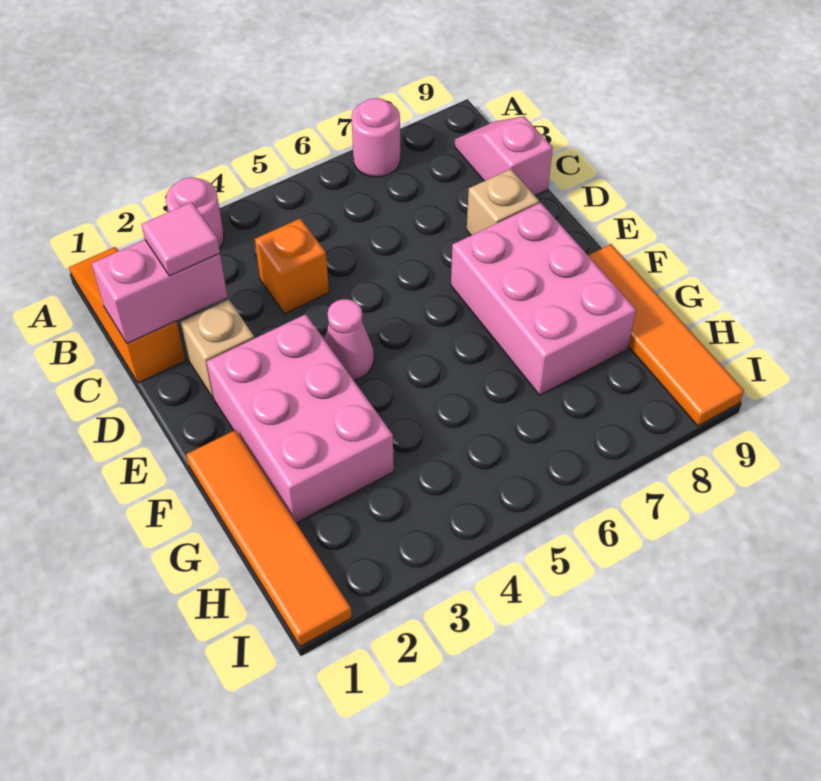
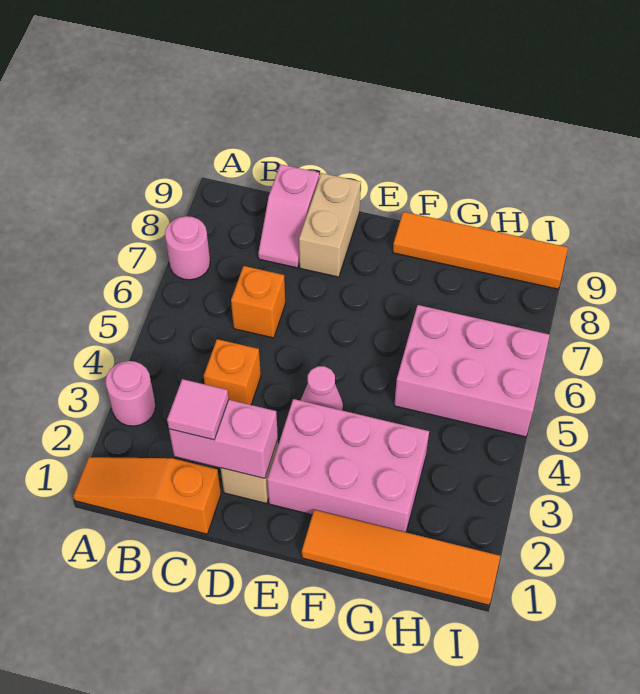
pink 1x2 slope [455,116,553,195] -> pink 1x2 slope turned to [258,164,319,268]
pink 1x2 brick [91,240,227,343] -> pink 1x2 brick turned to [169,400,278,478]
none -> orange 1x1 brick [231,266,285,338]
tan 1x1 brick [467,169,539,235] -> tan 1x2 brick [299,173,361,277]
pink 2x3 brick [451,203,636,395] -> pink 2x3 brick moved to [394,305,550,437]

